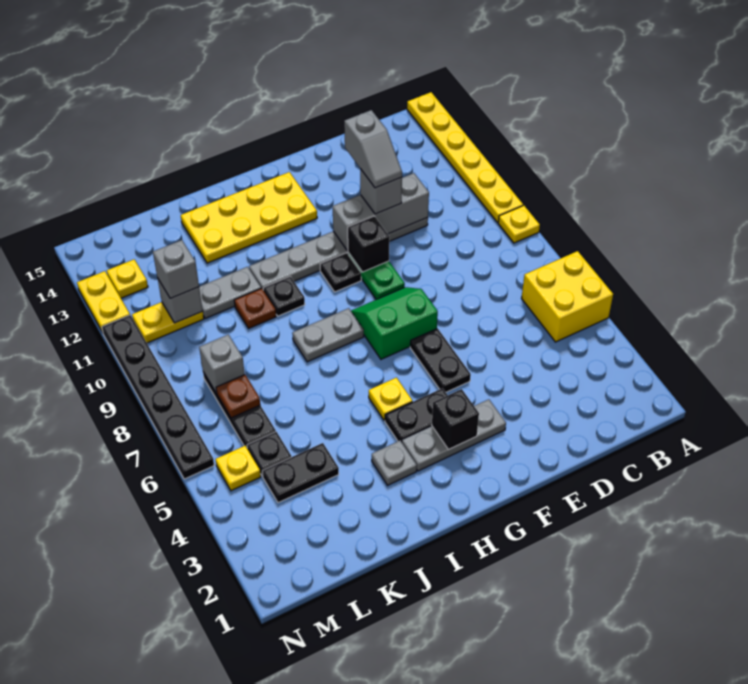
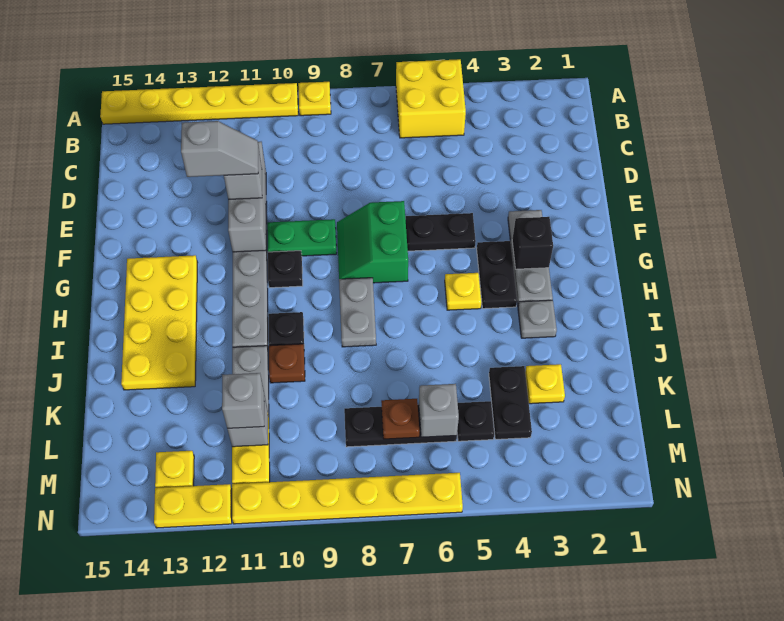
black 1x1 brick [348,216,389,272] -> none
grey 1x1 brick [199,334,245,394] -> grey 1x1 brick moved to [419,384,459,437]
yellow 1x1 plate [216,446,261,491] -> yellow 1x1 plate moved to [525,364,565,404]
black 1x6 plate [102,315,214,479] -> yellow 1x6 plate [232,473,463,524]

